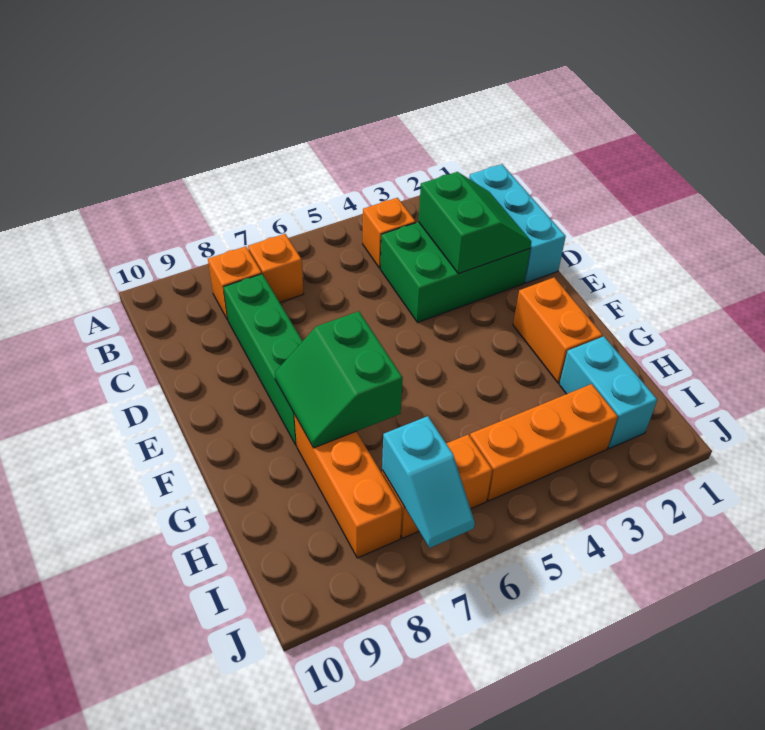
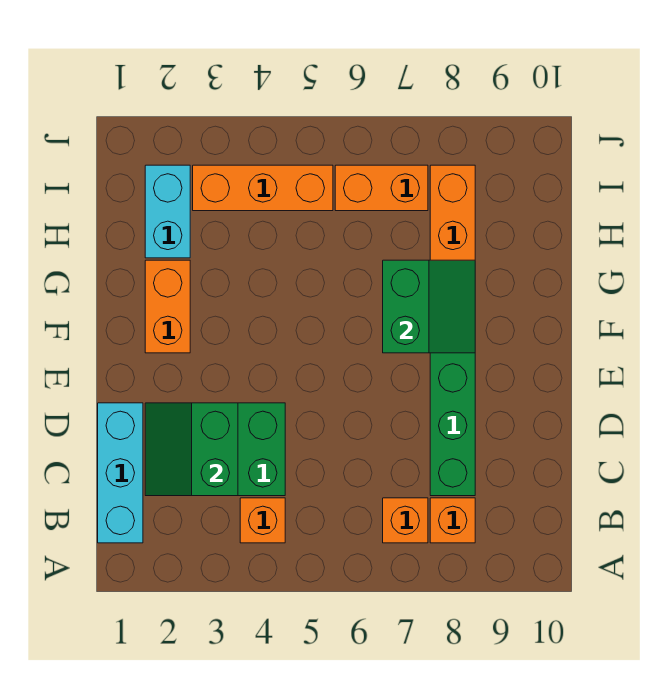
cyan 1x2 slope [382,416,475,548] -> none

